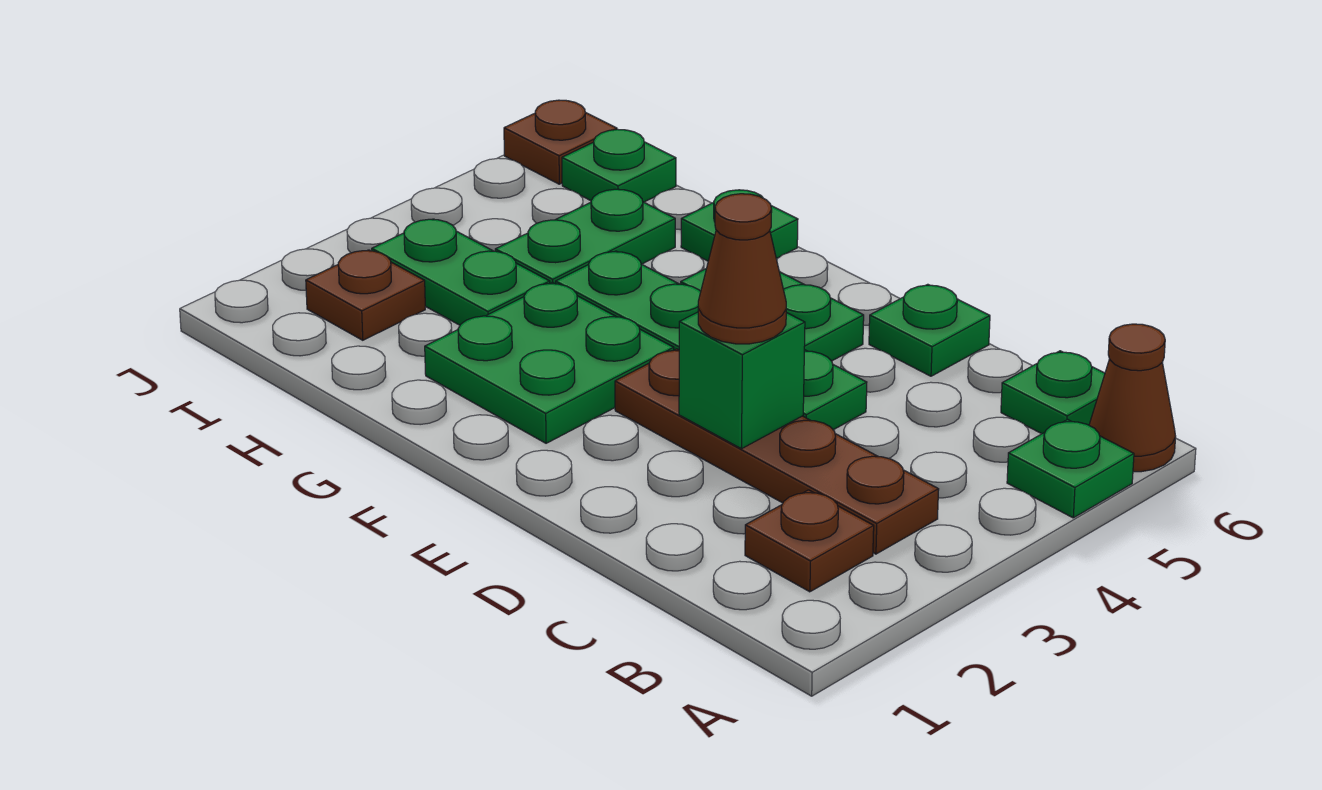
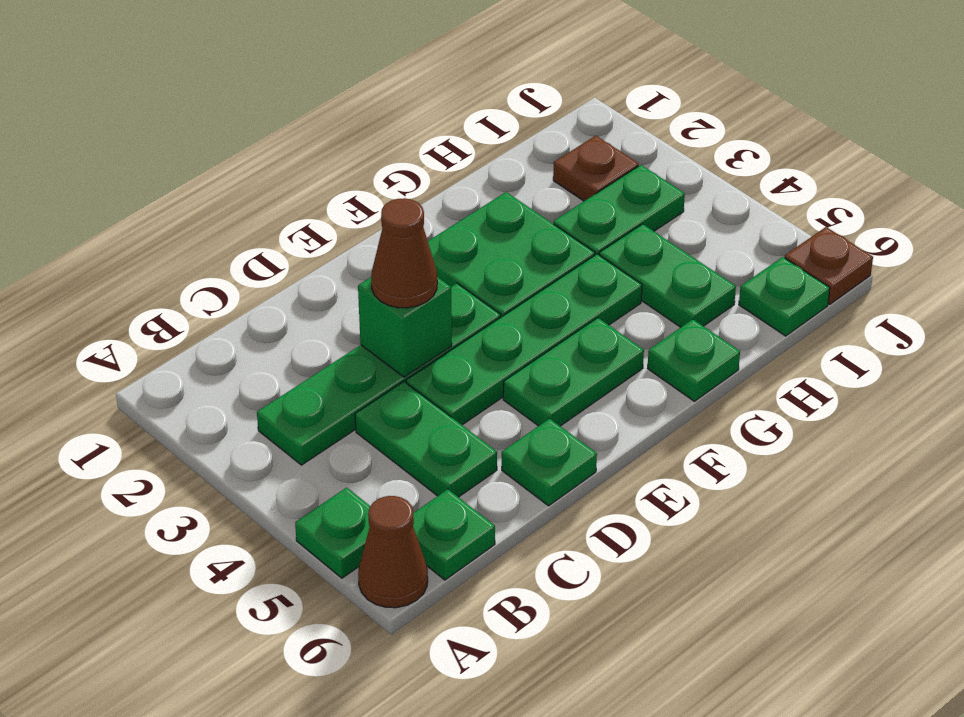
brown 1x1 plate [745,490,874,592] -> none
brown 1x4 plate [615,349,939,554] -> green 1x4 plate [257,283,501,465]
none -> green 1x2 plate [355,382,497,497]

